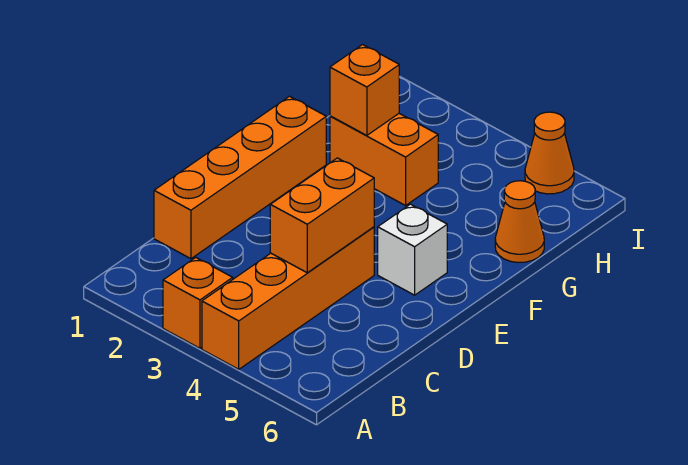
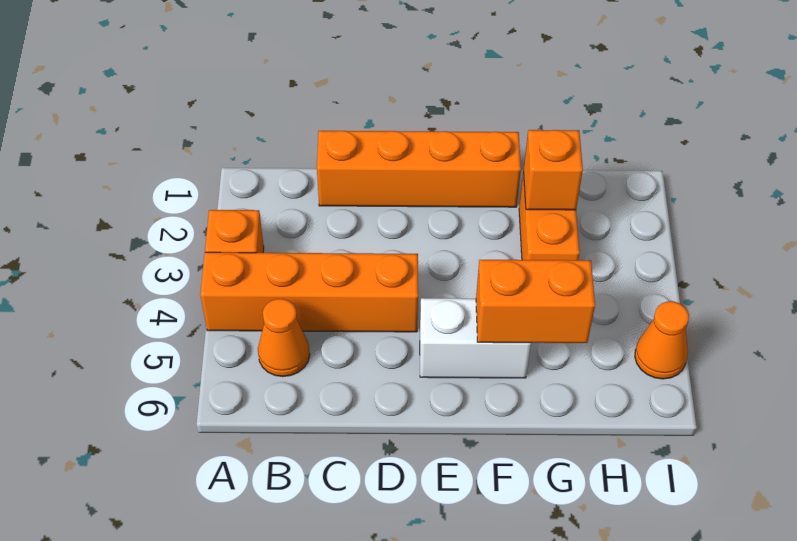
orange 1x2 brick [270,158,374,273] -> orange 1x2 brick moved to [476,260,595,343]
white 1x1 brick [378,204,447,295] -> white 1x2 brick [420,298,531,378]
orange 1x1 cone [495,181,544,263] -> orange 1x1 cone moved to [258,299,310,377]

